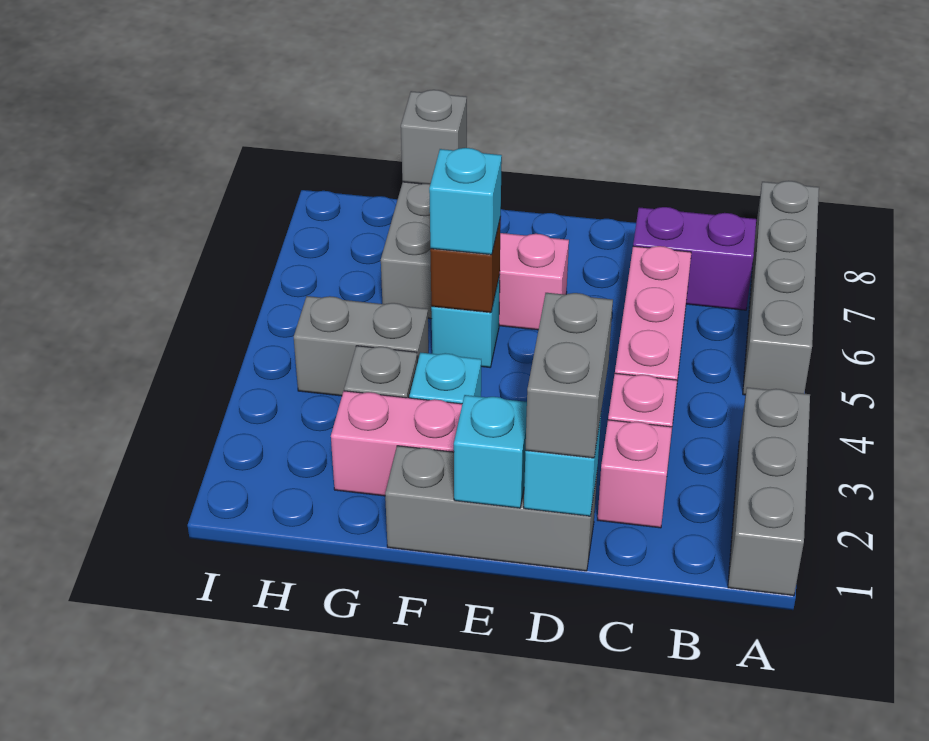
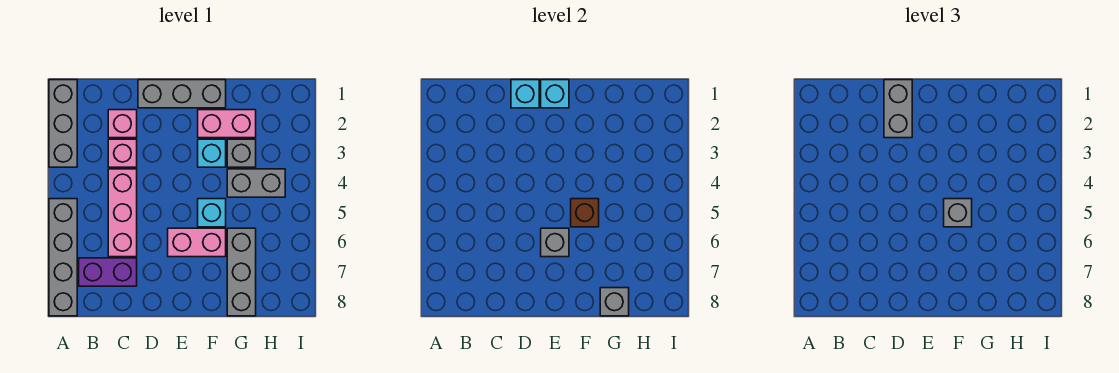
none -> grey 1x1 brick [541,228,569,257]
cyan 1x1 brick [429,148,502,255] -> grey 1x1 brick [944,199,972,227]

